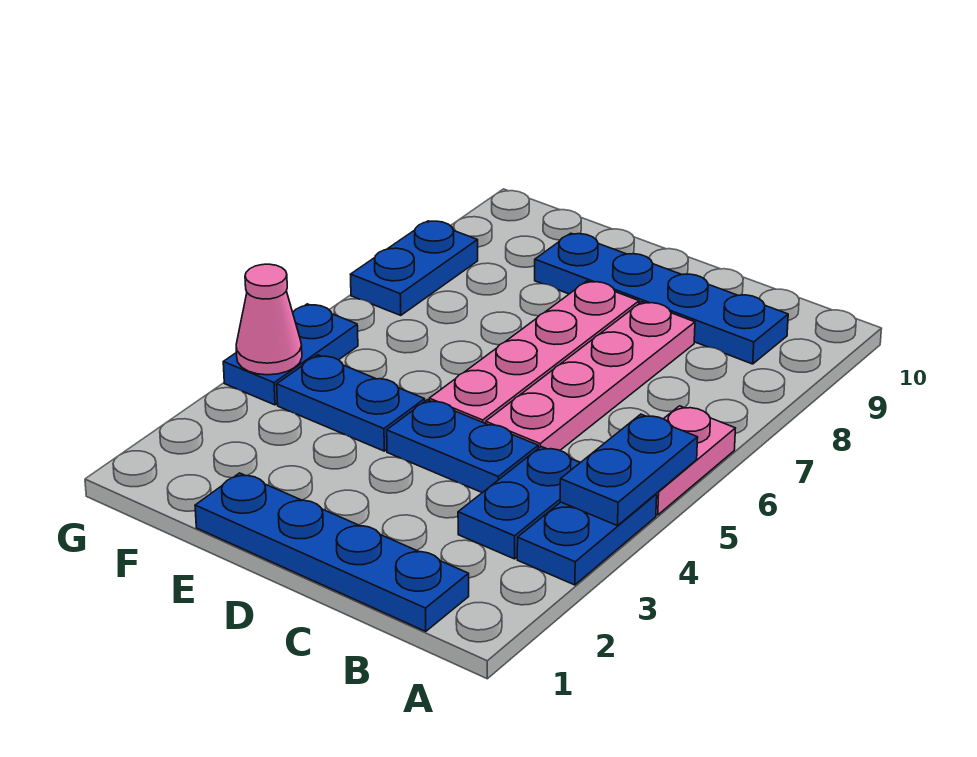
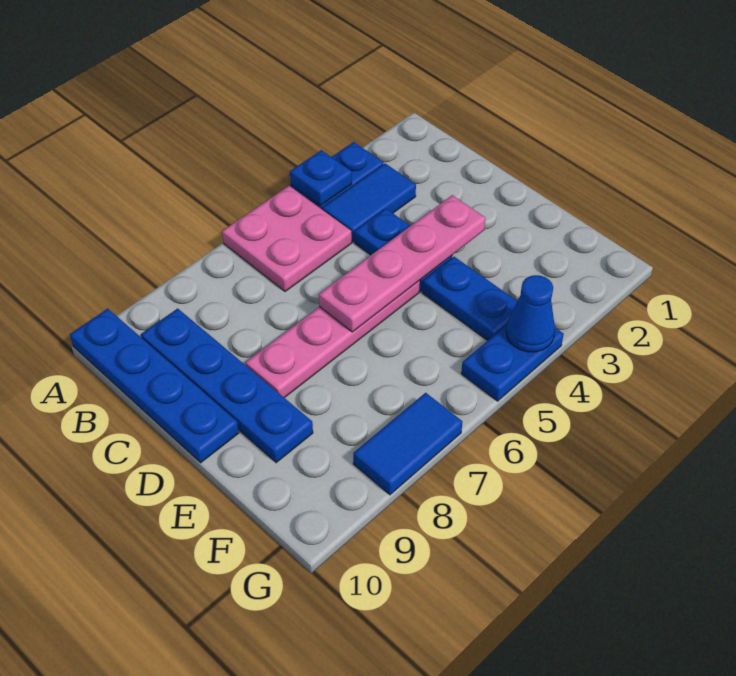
blue 1x2 plate [560,414,698,526] -> blue 1x1 plate [290,150,352,205]
pink 1x2 plate [656,406,735,515] -> pink 2x2 plate [222,186,352,292]
blue 1x4 plate [195,473,469,631] -> blue 1x4 plate moved to [70,309,239,463]
blue 1x2 plate [458,447,580,559] -> blue 1x2 tile [322,164,416,242]
pink 1x4 plate [486,302,695,450] -> pink 1x4 plate moved to [319,195,485,332]
pink 1x1 cone [236,264,302,375] -> blue 1x1 cone [506,275,555,352]
blue 1x2 plate [351,221,478,315] -> blue 1x2 tile [353,393,462,495]

